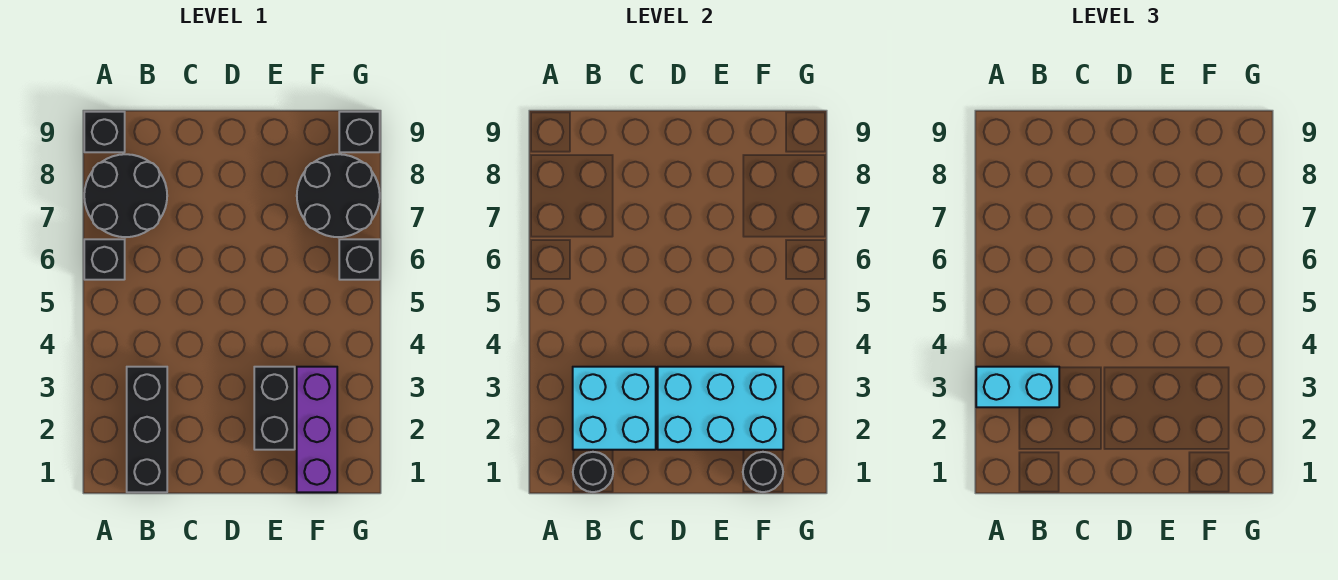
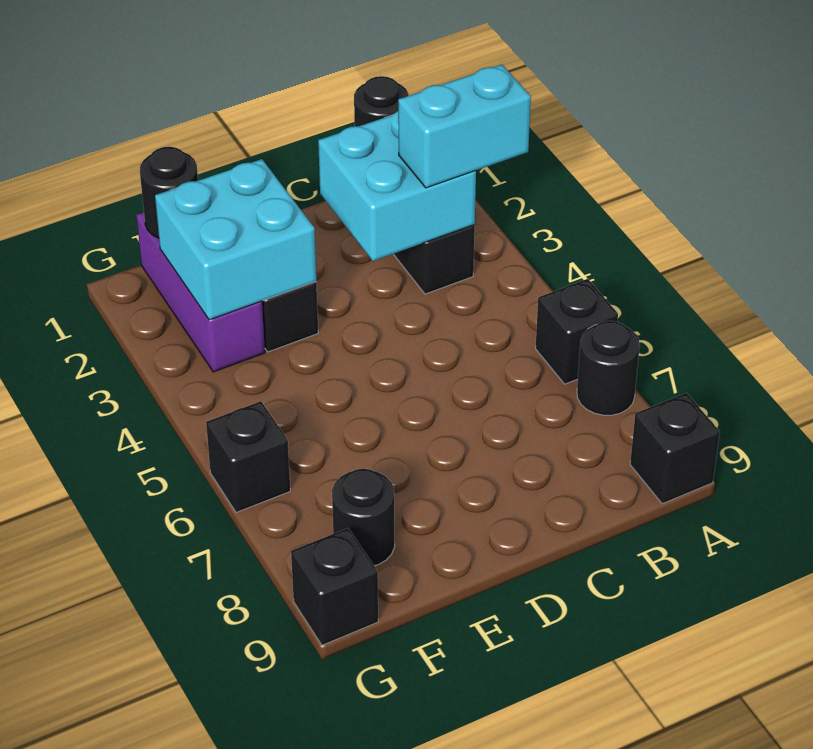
black 2x2 round brick [84,154,167,237] -> black 1x1 round brick [577,321,640,415]
cyan 2x3 brick [658,367,783,450] -> cyan 2x2 brick [155,159,316,320]
black 2x2 round brick [297,154,380,237] -> black 1x1 round brick [332,469,395,566]

